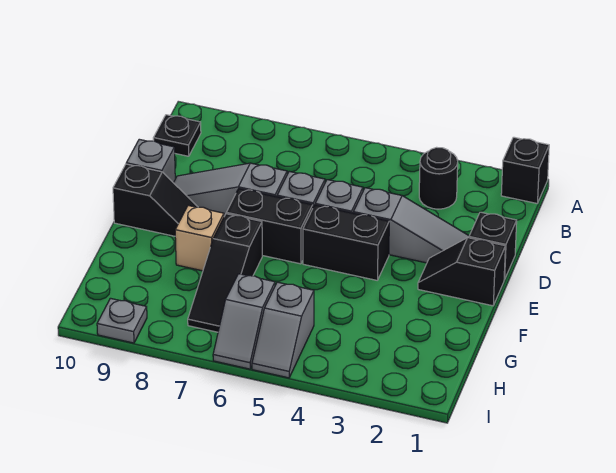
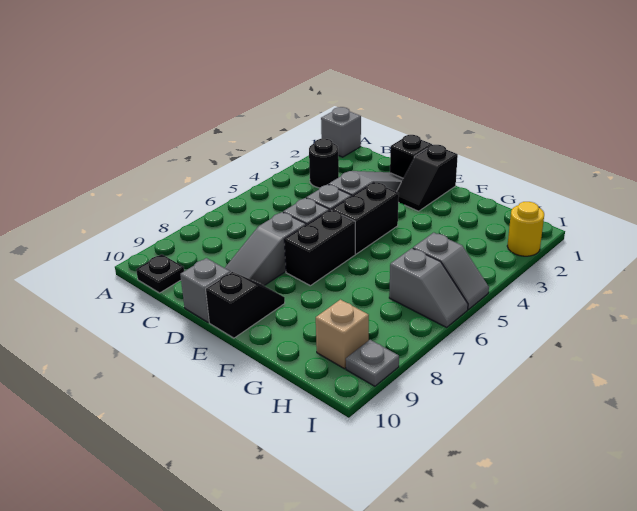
black 1x1 brick [501,137,549,203] -> grey 1x1 brick [321,107,361,157]
black 1x3 slope [188,214,262,332] -> none
tan 1x1 brick [175,206,224,271] -> tan 1x1 brick moved to [316,300,369,369]
none -> yellow 1x1 round brick [507,202,544,256]

